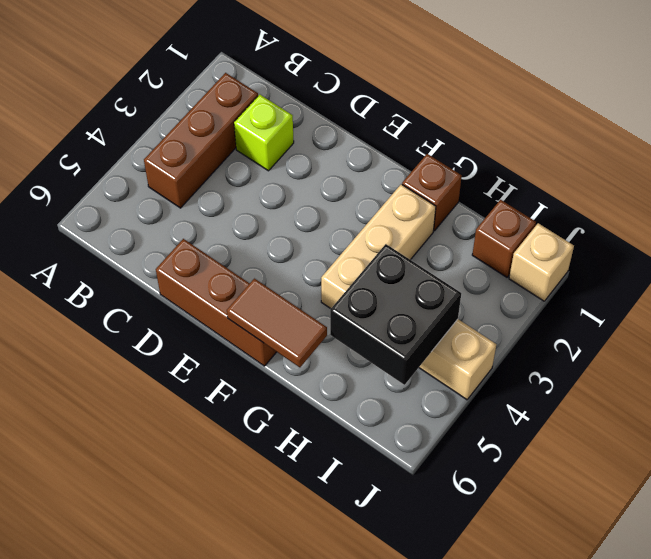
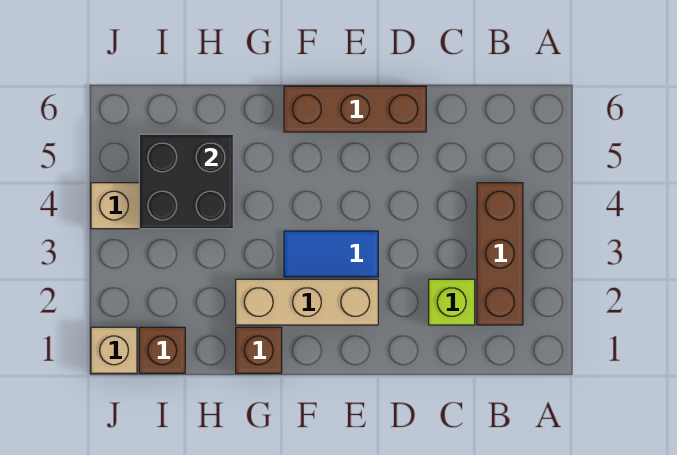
none -> blue 1x2 tile [284,231,378,277]
brown 1x2 tile [227,279,327,367] -> none
tan 1x3 brick [321,184,436,309] -> tan 1x3 brick turned to [236,279,378,325]

